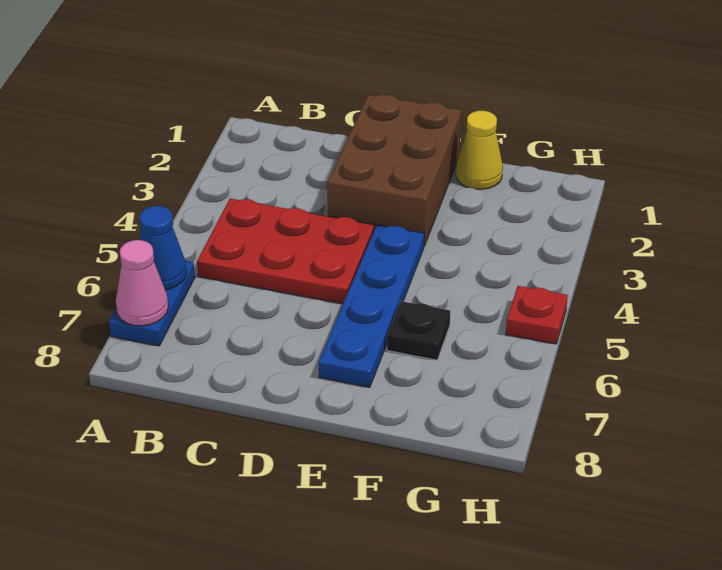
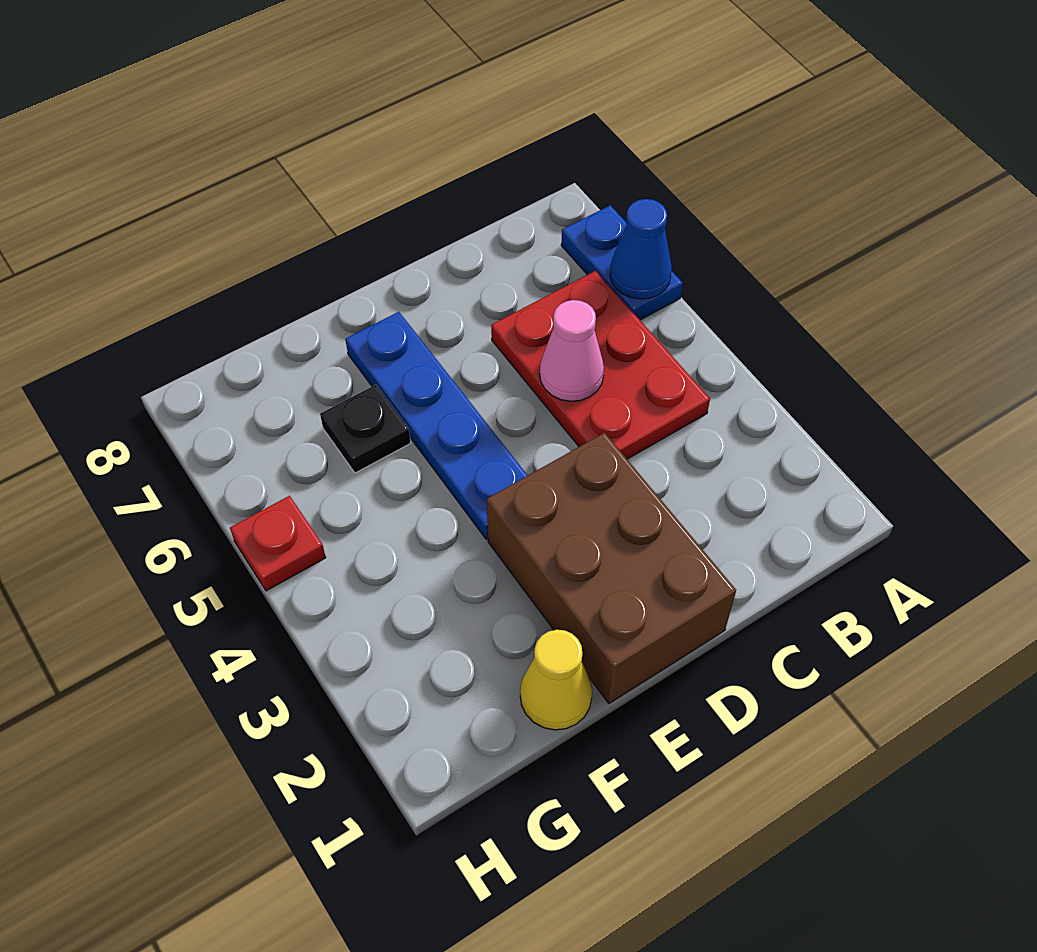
pink 1x1 cone [116,240,168,326] -> pink 1x1 cone moved to [540,300,604,401]
red 2x3 plate [197,198,374,304] -> red 2x3 plate turned to [491,271,710,459]

